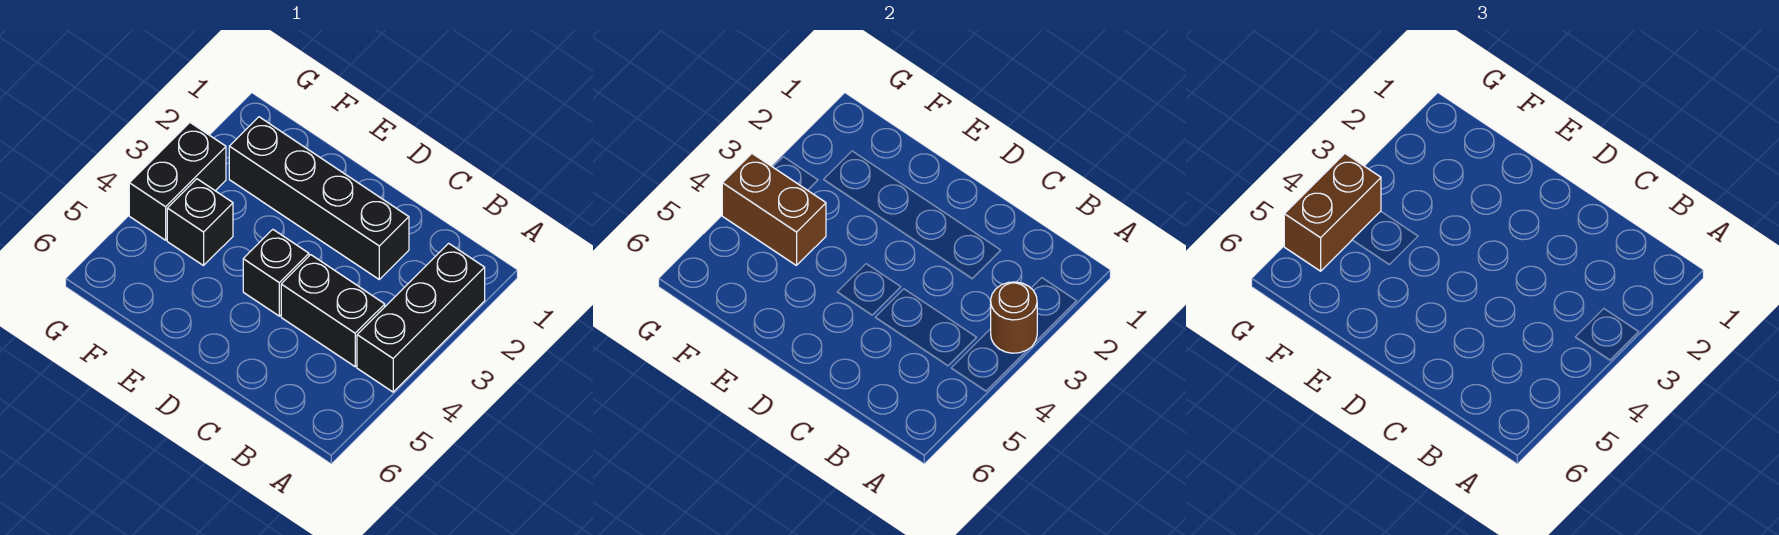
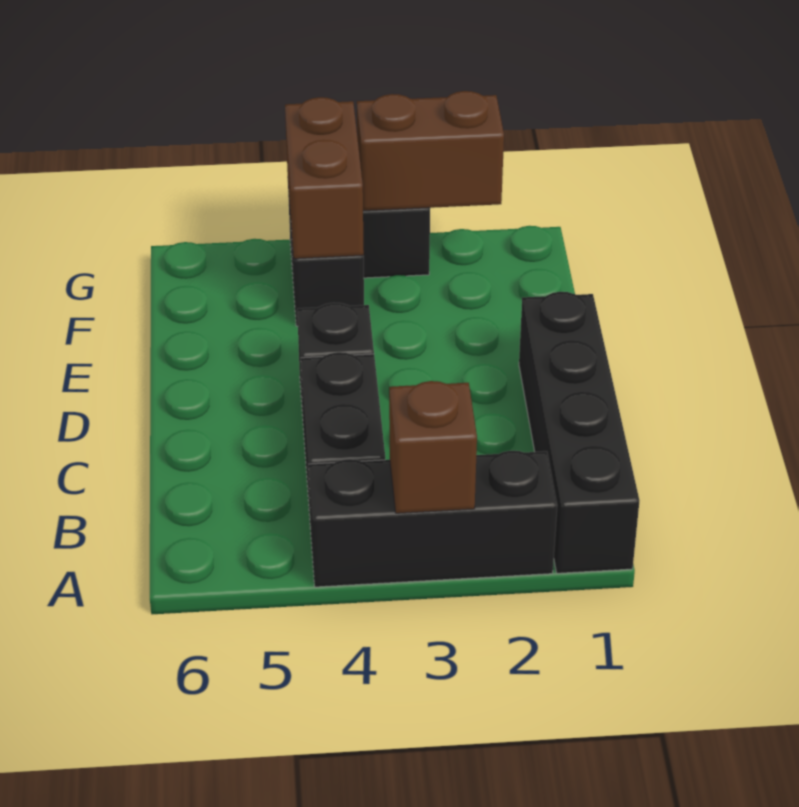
brown 1x1 round brick [991,282,1037,353] -> brown 1x1 brick [389,381,477,513]
black 1x4 brick [229,117,409,279] -> black 1x4 brick moved to [519,292,639,573]
brown 1x2 brick [1284,154,1381,271] -> brown 1x2 brick moved to [357,91,504,211]

